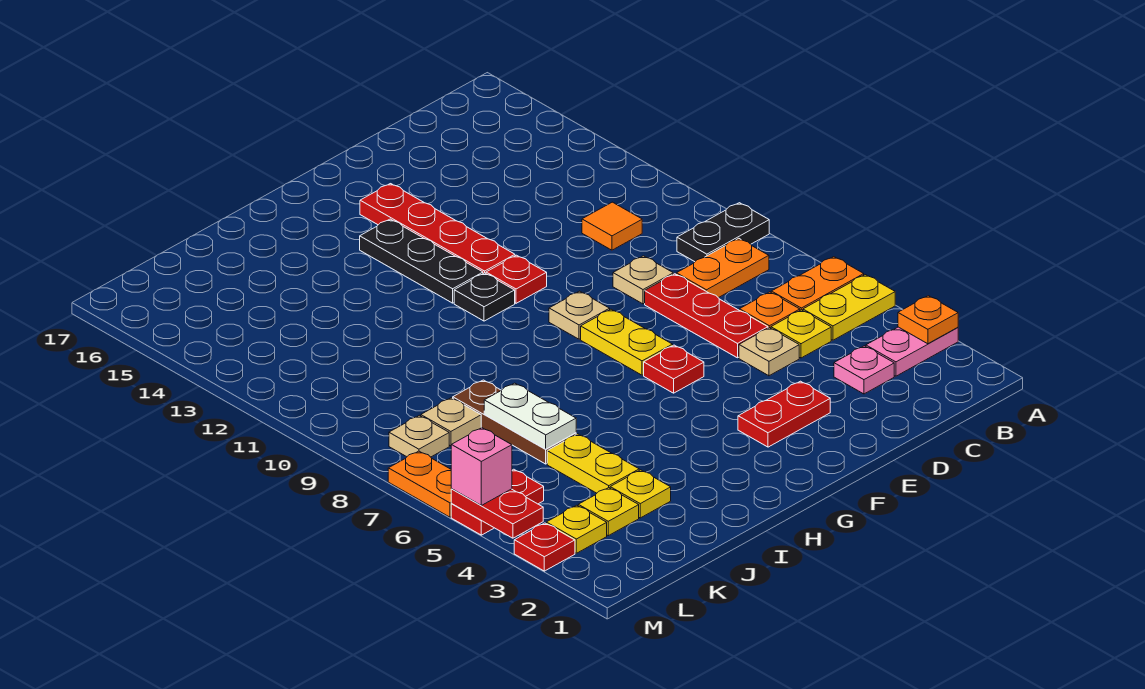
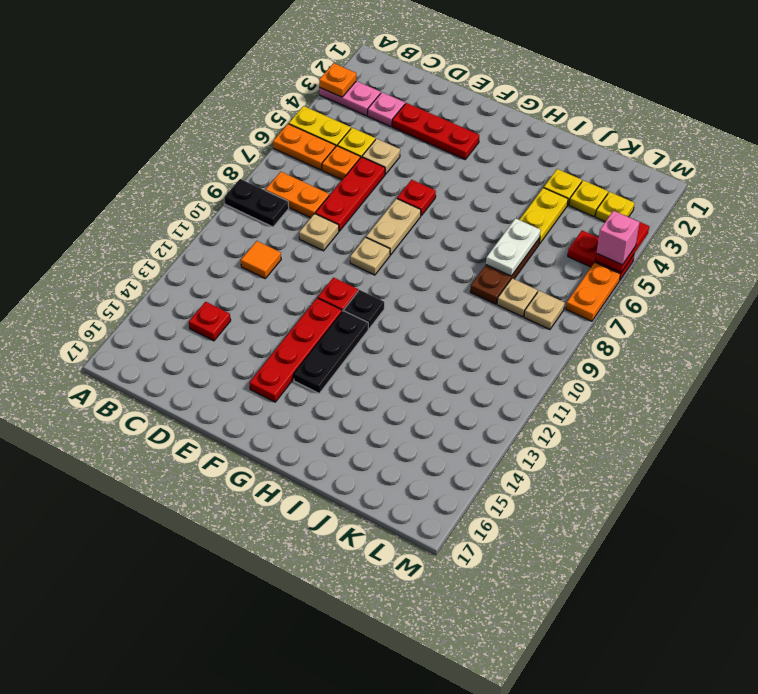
red 1x2 plate [738,381,830,447] -> red 1x3 plate [392,103,479,159]
yellow 1x2 plate [581,309,673,375] -> tan 1x2 plate [366,199,421,255]
red 1x1 plate [514,523,575,571] -> red 1x1 plate moved to [189,302,231,341]

